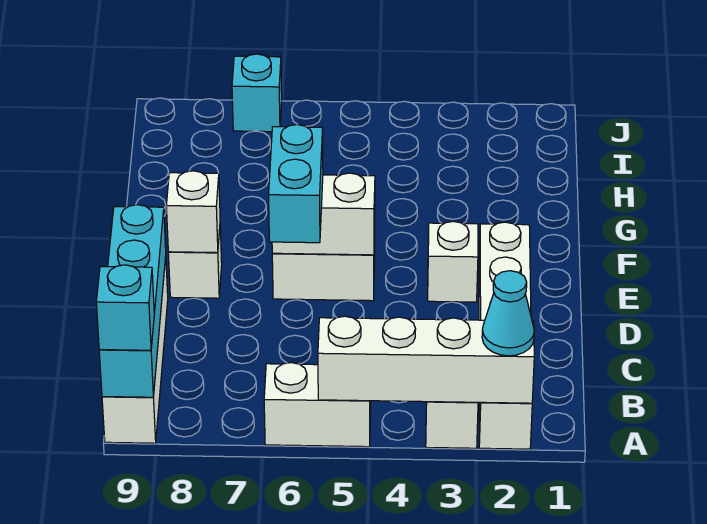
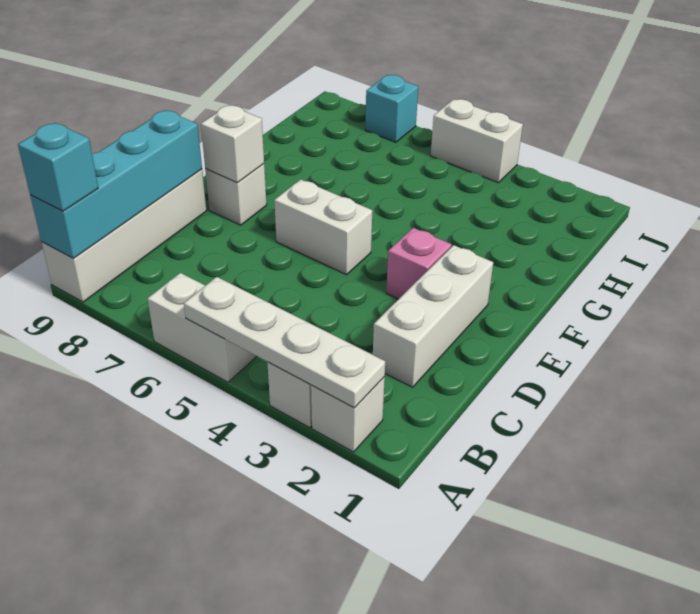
white 1x4 brick [318,316,534,403] -> white 1x4 plate [184,277,385,408]
cyan 1x1 cone [482,271,534,356] -> none
cyan 1x2 brick [269,125,323,243] -> none
white 1x1 brick [428,221,478,302] -> pink 1x1 brick [386,228,451,299]
white 1x2 brick [272,173,375,255] -> white 1x2 brick moved to [431,99,523,183]

